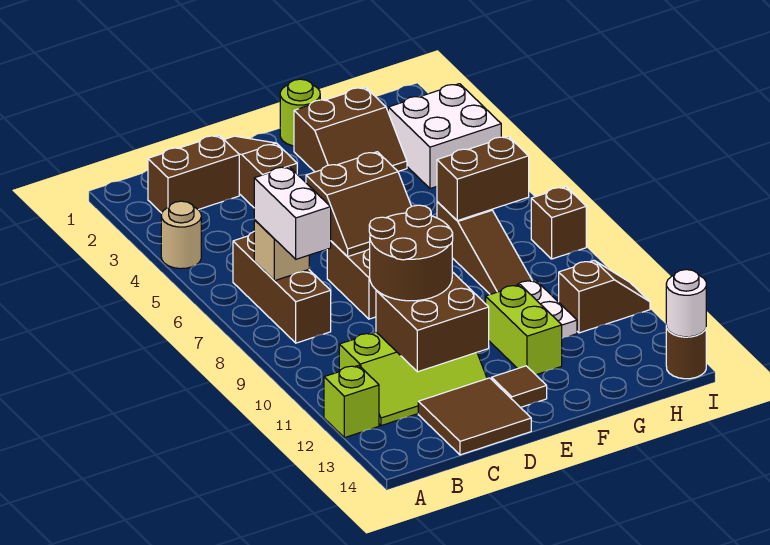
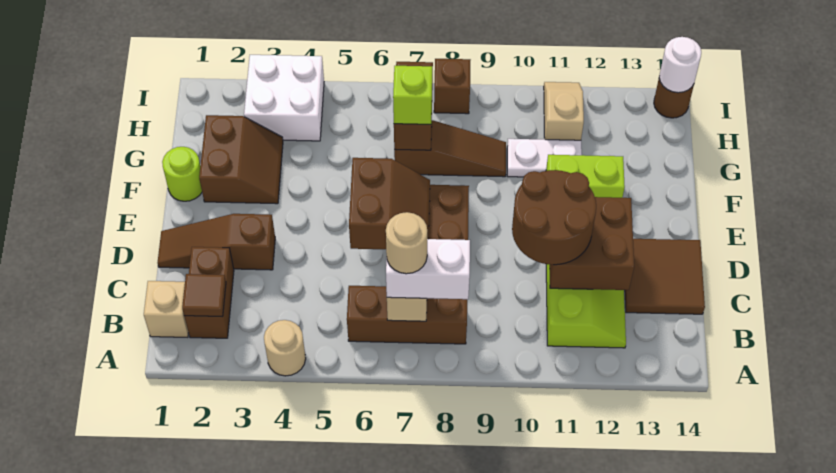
lime 1x1 brick [324,365,379,438] -> lime 1x1 brick moved to [393,66,432,124]
none -> tan 1x1 brick [144,281,189,337]
none -> tan 1x1 round brick [386,212,427,274]
brown 1x1 tile [492,366,547,408] -> brown 1x1 tile moved to [182,274,226,317]
brown 1x2 slope [559,261,650,333] -> tan 1x2 slope [544,82,584,140]

